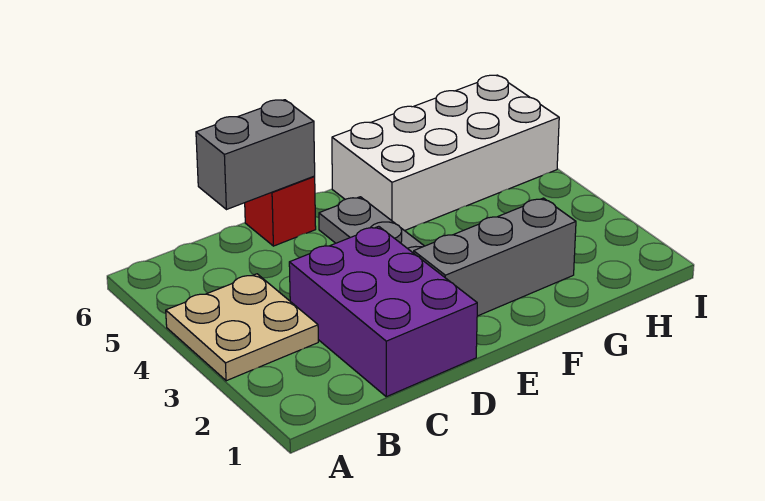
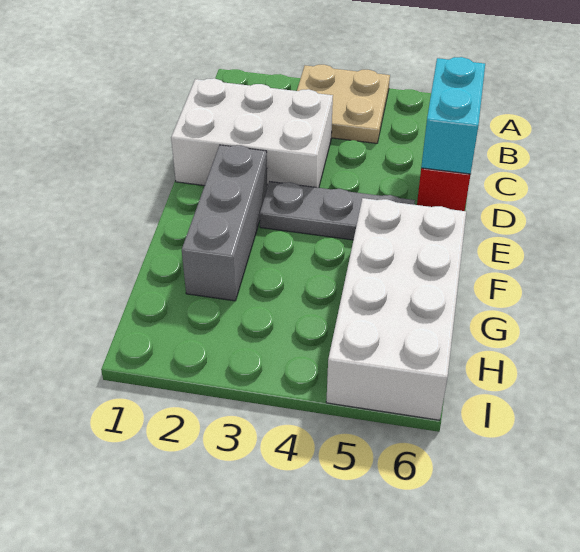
purple 2x3 brick [289,226,477,397] -> white 2x3 brick [171,78,333,188]
grey 1x2 brick [196,100,315,210] -> cyan 1x2 brick [421,57,485,174]

